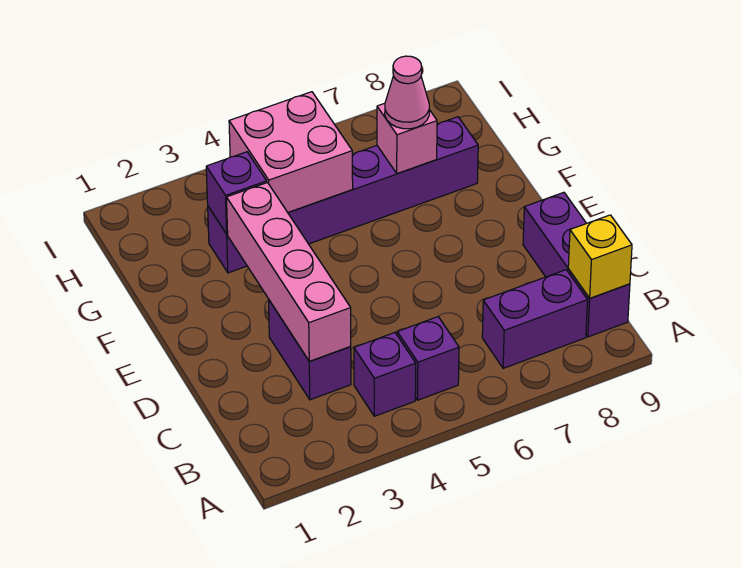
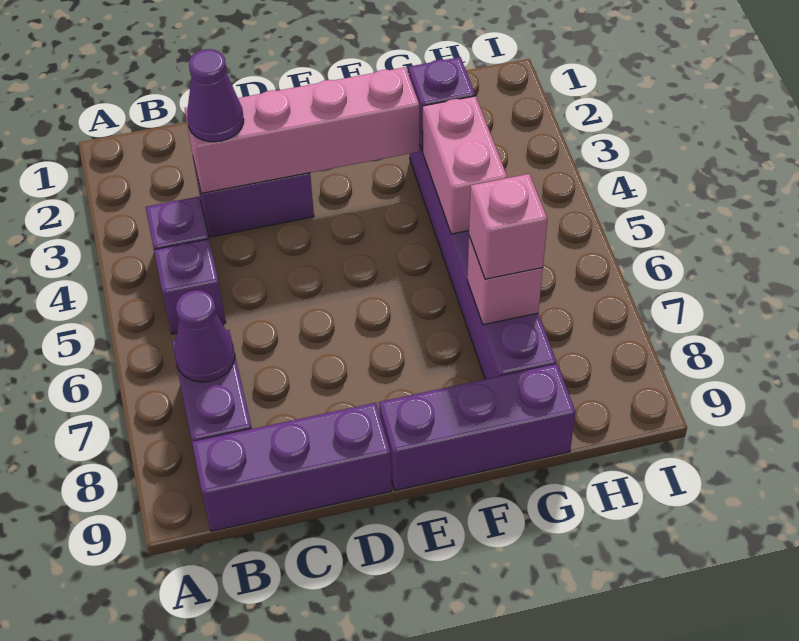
none -> purple 1x1 cone [175,290,235,382]
yellow 1x1 brick [568,215,632,298] -> none
none -> purple 1x1 cone [187,49,244,142]
none -> purple 1x3 brick [379,364,576,491]
pink 2x2 brick [229,92,353,212] -> pink 1x2 brick [423,96,507,234]
pink 1x1 cone [385,56,429,129] -> pink 1x1 brick [469,174,547,279]

